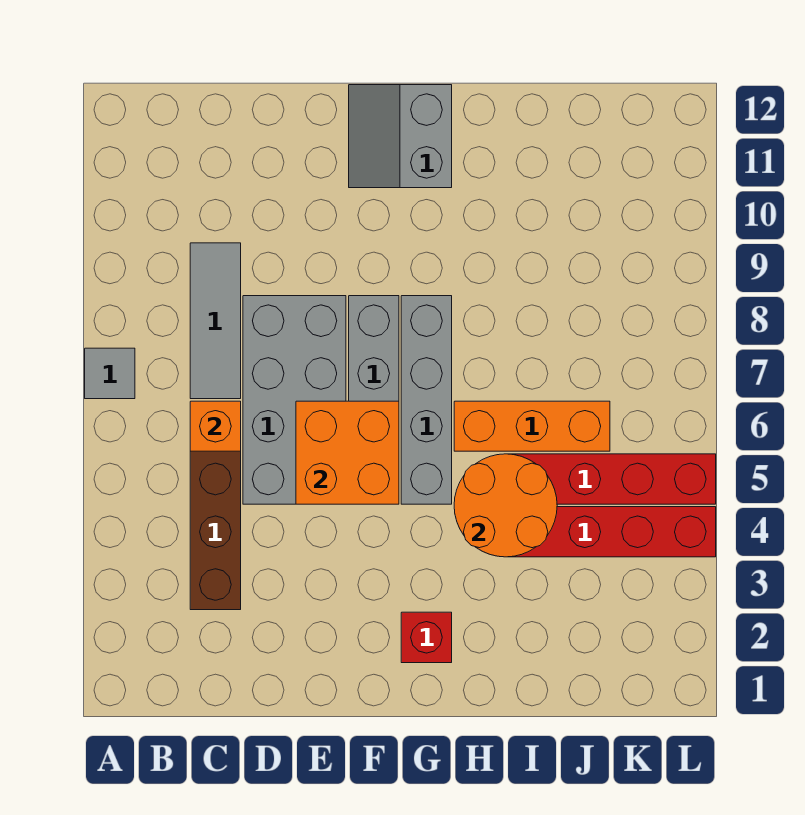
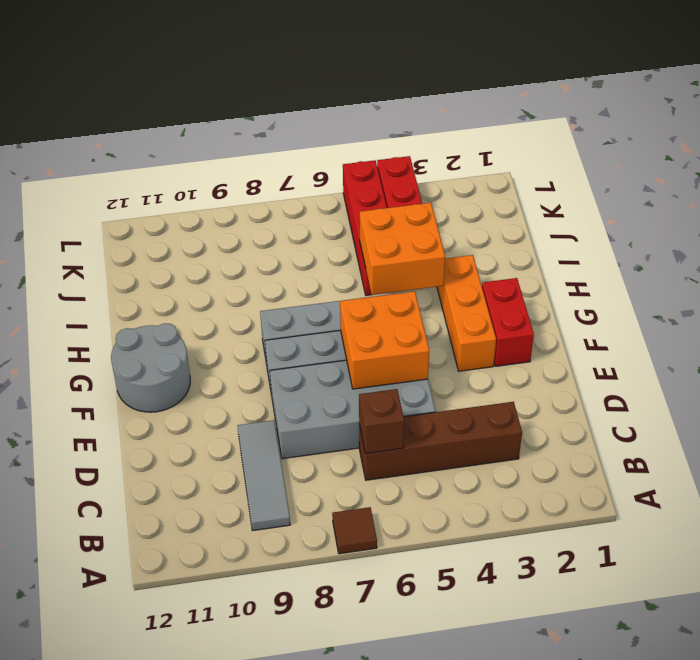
grey 1x1 tile [85,348,135,399] -> brown 1x1 tile [332,507,377,554]
orange 1x1 brick [190,401,241,451] -> brown 1x1 brick [359,389,404,453]
grey 1x3 tile [190,243,241,399] -> grey 1x3 tile turned to [237,420,290,531]
grey 2x2 slope [349,85,452,188] -> grey 2x2 round brick [111,323,190,412]
red 1x1 brick [401,612,452,663] -> red 1x2 brick [482,278,534,366]
orange 2x2 round brick [454,454,557,557] -> orange 2x2 brick [360,203,445,295]
orange 1x3 brick [454,401,610,451] -> orange 1x3 brick moved to [437,255,496,371]

